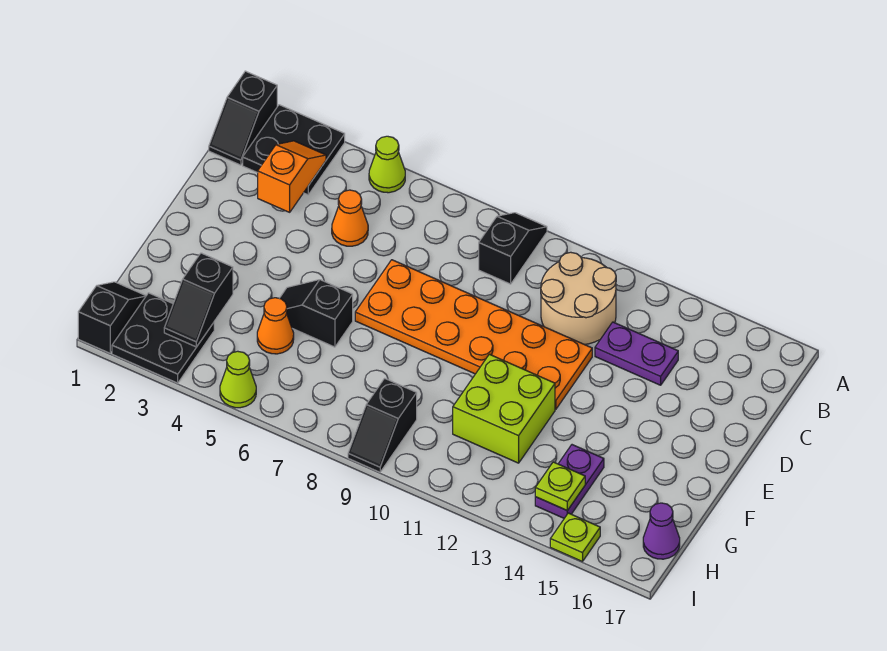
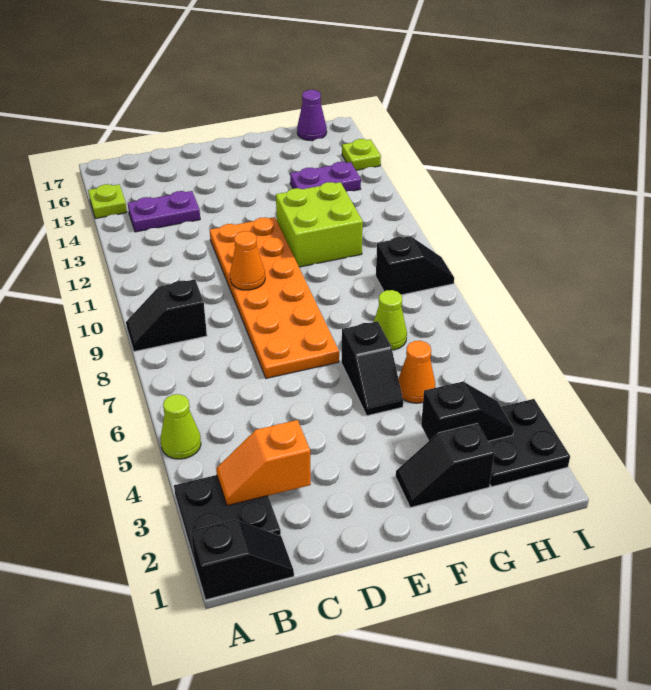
tan 2x2 round brick [541,252,616,345] -> none
orange 1x1 cone [332,190,368,246] -> orange 1x1 cone moved to [230,231,265,290]
purple 1x2 plate [595,322,678,385] -> purple 1x2 plate turned to [128,191,200,232]
black 1x2 slope [78,282,146,353] -> black 1x2 slope moved to [396,423,495,508]
lime 1x1 plate [535,462,585,511] -> lime 1x1 plate moved to [88,184,127,219]
lime 1x1 cone [220,351,256,408] -> lime 1x1 cone moved to [374,290,407,350]

